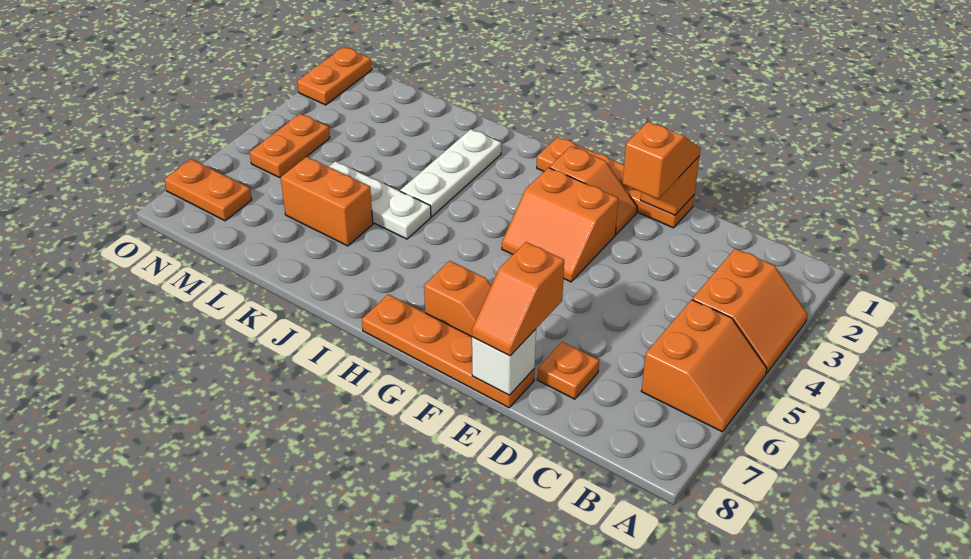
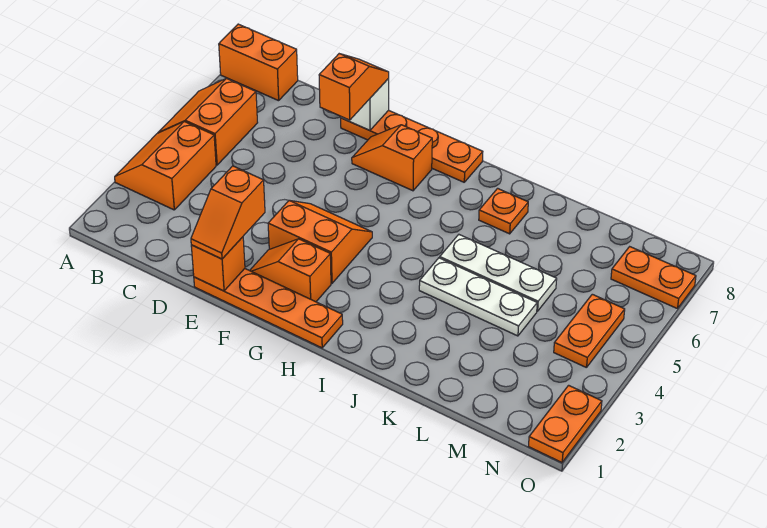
orange 1x1 plate [537,342,599,399] -> orange 1x1 plate moved to [479,188,528,234]
white 1x3 plate [400,129,501,216] -> white 1x3 plate turned to [419,258,537,336]
orange 1x2 brick [281,157,373,246] -> orange 1x2 brick moved to [219,24,298,101]

